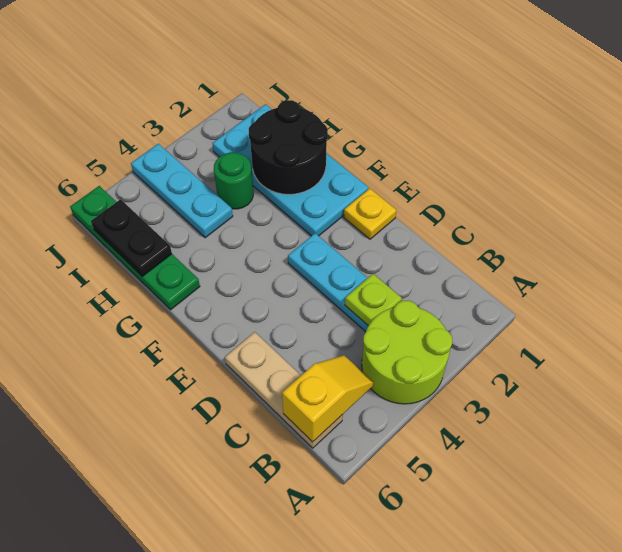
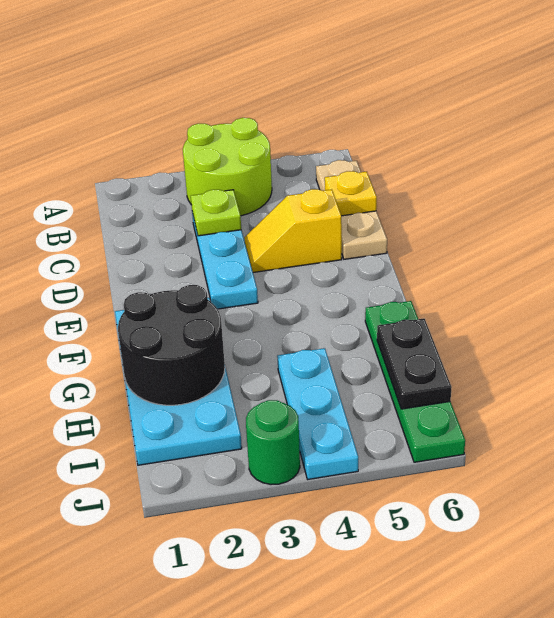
yellow 1x2 slope [282,355,374,442] -> yellow 1x2 slope moved to [244,189,342,272]
yellow 1x1 plate [344,188,396,239] -> yellow 1x1 plate moved to [325,171,377,216]
green 1x1 round brick [214,152,253,209] -> green 1x1 round brick moved to [246,400,300,485]

